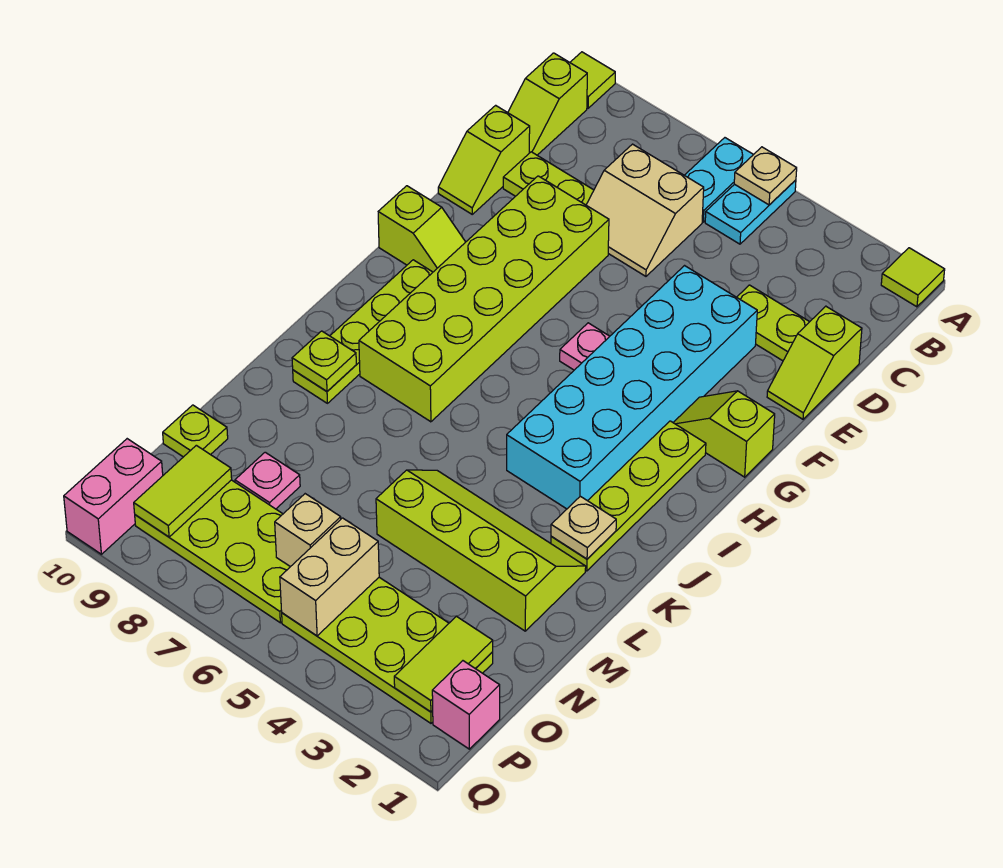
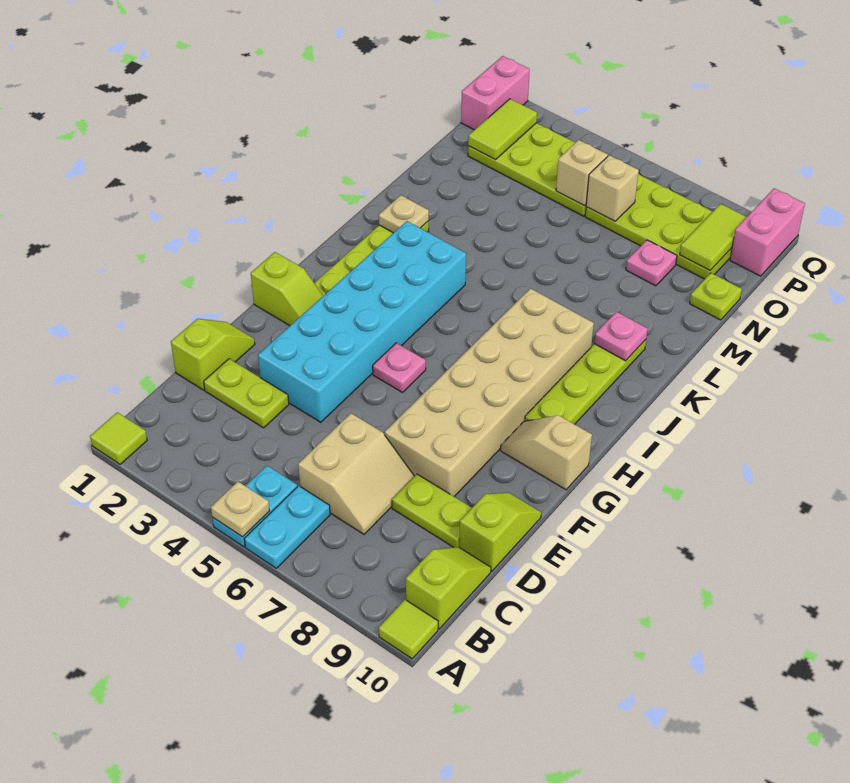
tan 2x2 slope [586,144,704,276] -> tan 2x2 slope turned to [298,413,414,534]
lime 2x6 brick [359,176,609,422] -> tan 2x6 brick [385,289,594,497]
lime 1x2 slope [378,186,465,272] -> tan 1x2 slope [501,415,592,490]
lime 1x1 plate [292,331,356,391] -> pink 1x1 plate [594,312,648,361]
lime 2x4 slope [376,470,586,631] -> none
tan 1x2 brick [280,518,379,636] -> tan 1x1 brick [556,140,608,206]
pink 1x1 brick [432,661,500,749] -> pink 1x2 brick [461,56,530,130]

